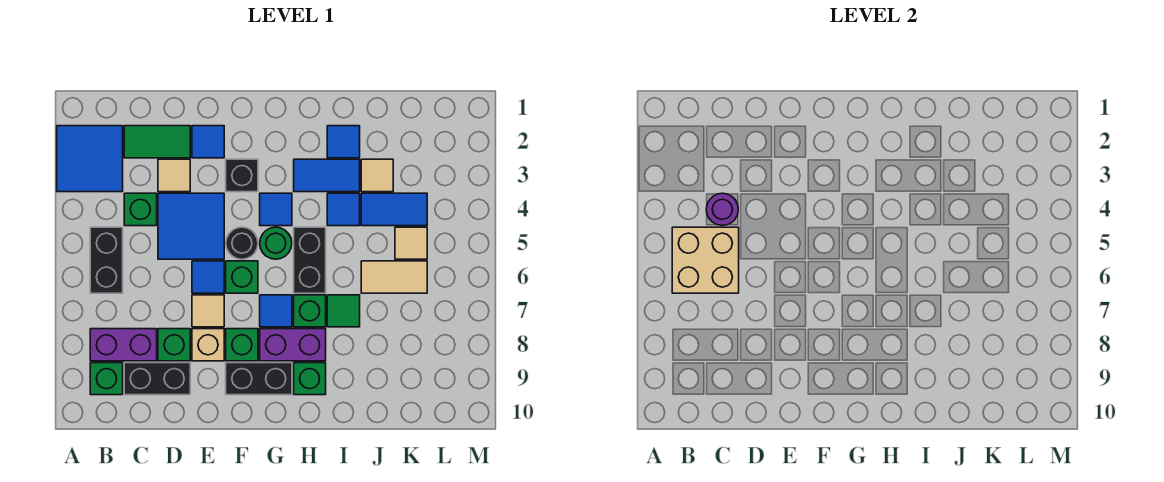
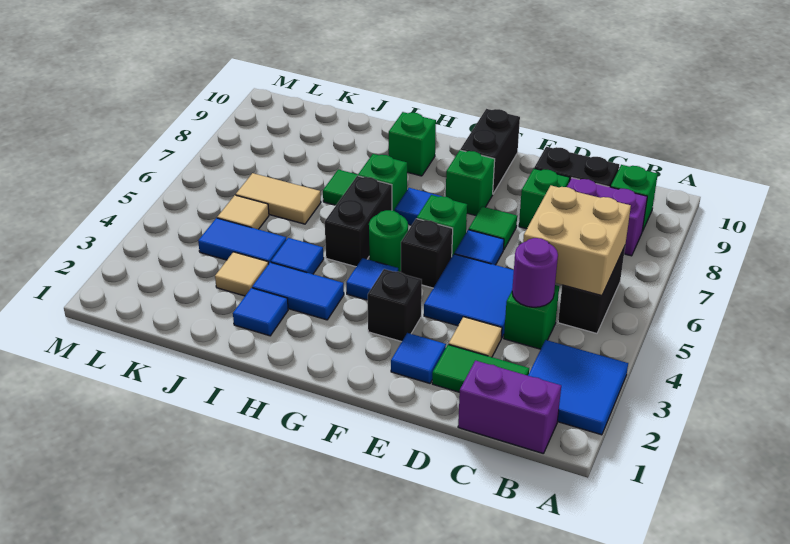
tan 1x1 tile [192,295,224,327] -> green 1x1 tile [469,207,517,250]
tan 1x1 brick [192,329,224,361] -> none
black 1x1 round brick [226,227,258,259] -> black 1x1 brick [401,219,453,288]
black 1x2 brick [226,363,292,395] -> black 1x2 brick turned to [460,109,520,193]
purple 1x2 brick [260,329,326,361] -> purple 1x2 brick moved to [458,361,561,454]

